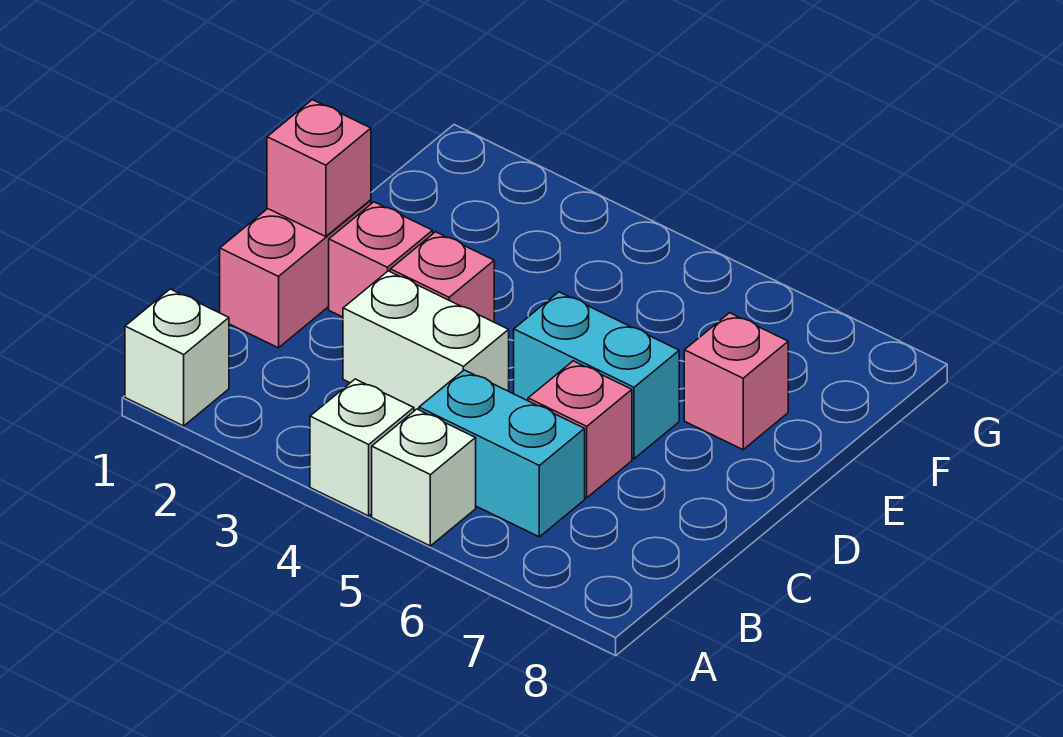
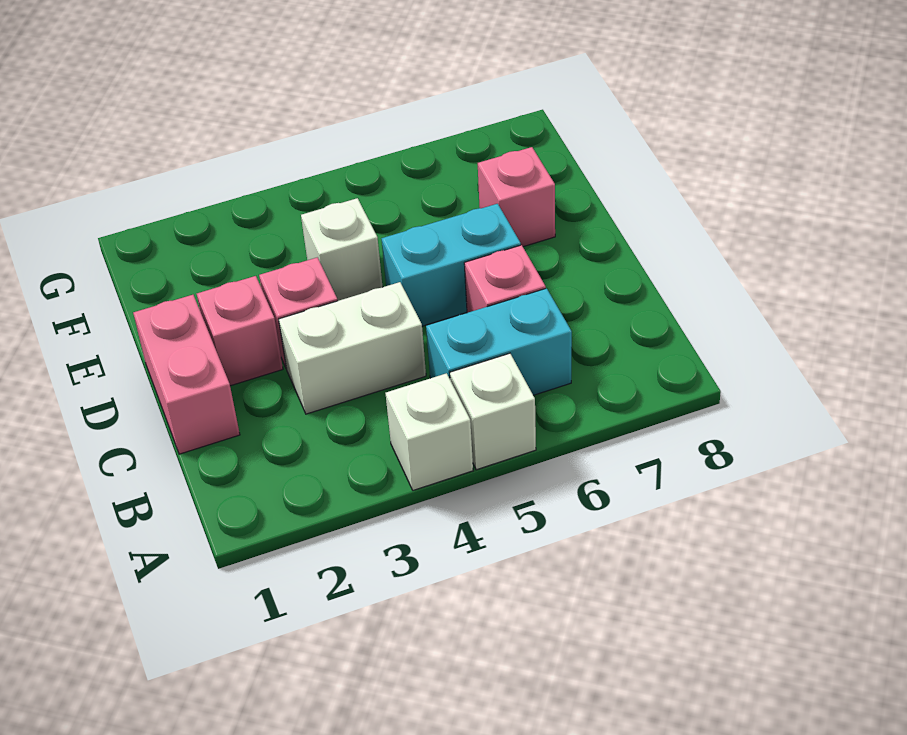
white 1x1 brick [125,289,229,426] -> white 1x1 brick moved to [301,198,383,301]
pink 1x1 brick [267,100,371,237] -> none

